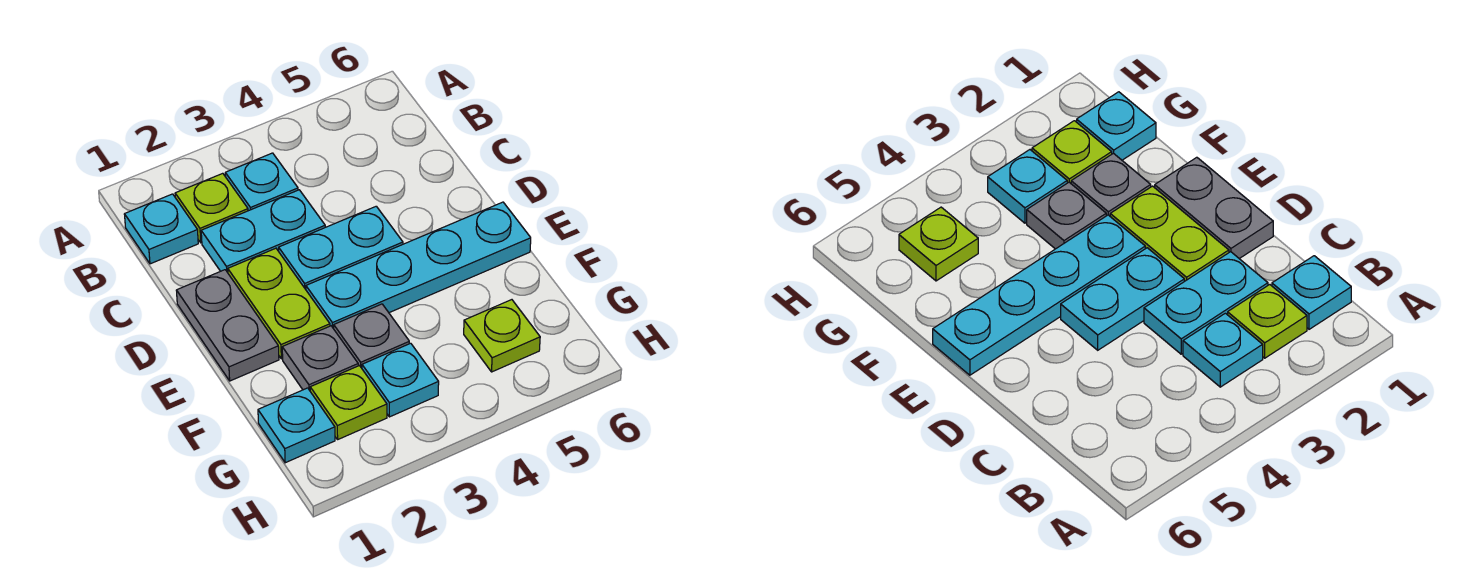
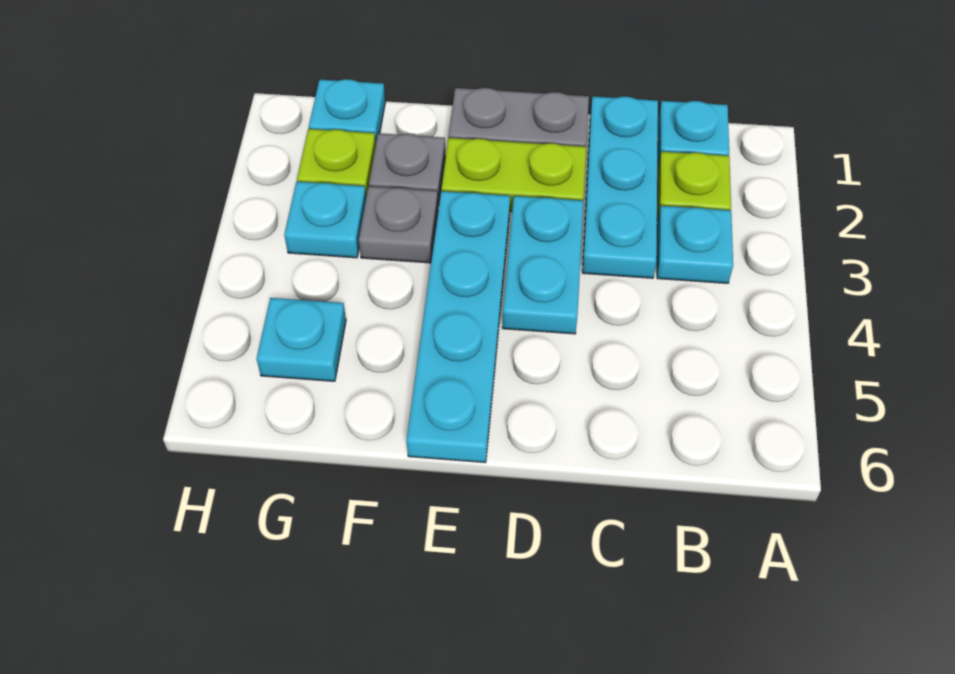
cyan 1x2 plate [201,190,325,273] -> cyan 1x3 plate [582,96,658,278]
lime 1x1 plate [464,300,540,372] -> cyan 1x1 plate [257,298,346,381]

